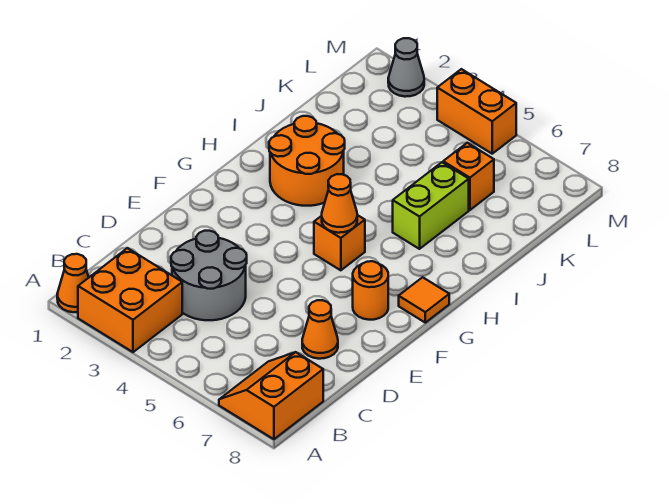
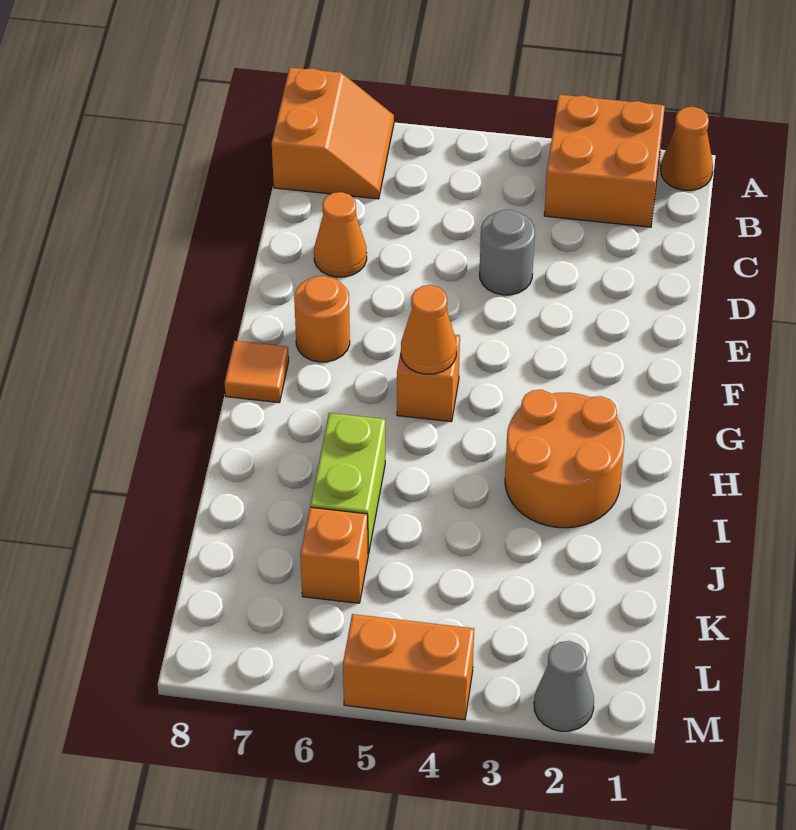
grey 2x2 round brick [171,231,247,320] -> grey 1x1 round brick [480,210,535,295]

